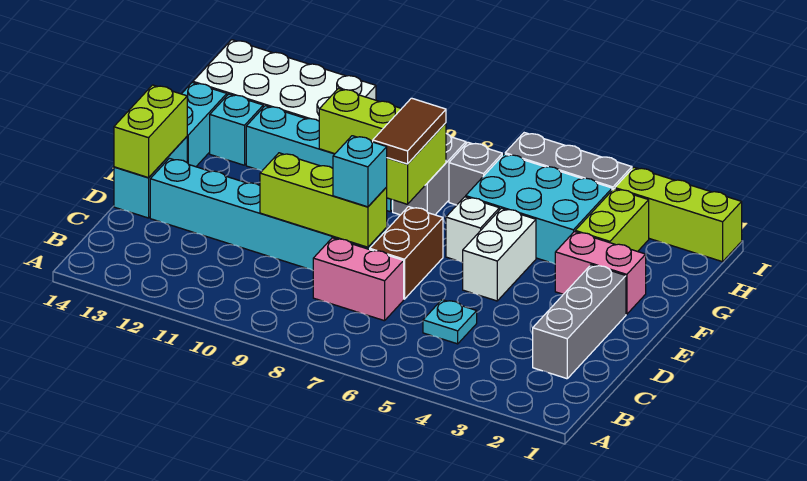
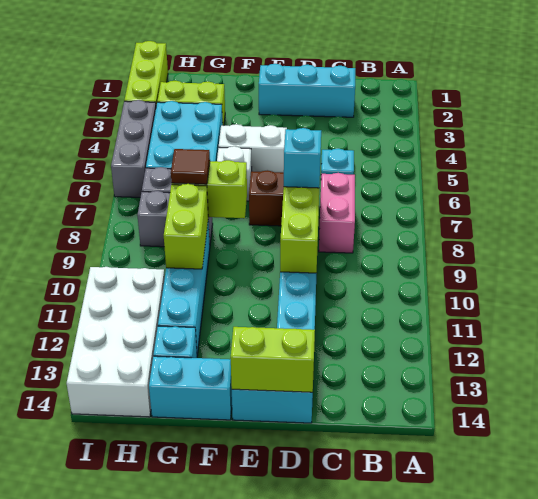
grey 1x3 brick [533,265,626,379] -> cyan 1x3 brick [259,64,355,117]
pink 1x2 brick [555,232,646,314] -> none
brown 1x2 tile [373,98,446,164] -> brown 1x1 tile [171,149,210,184]

